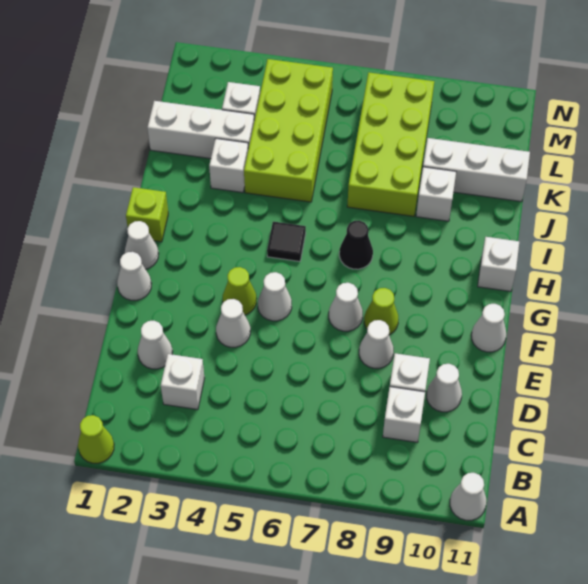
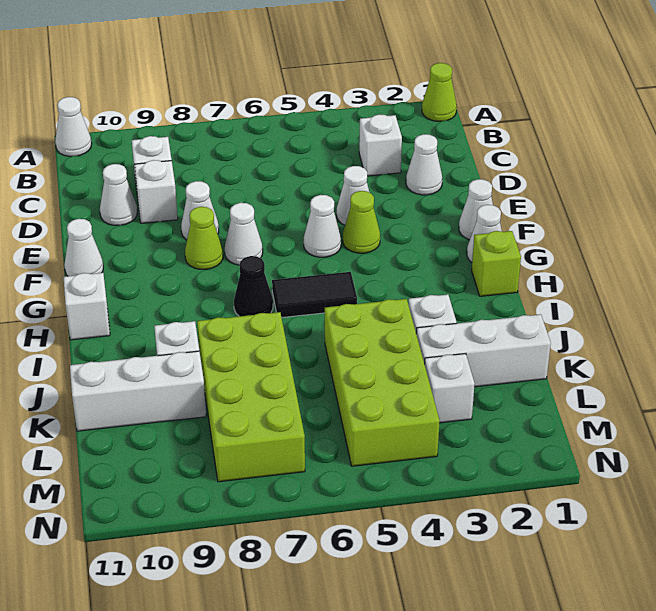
black 1x1 tile [267,222,306,261] -> black 1x2 tile [272,272,357,317]

